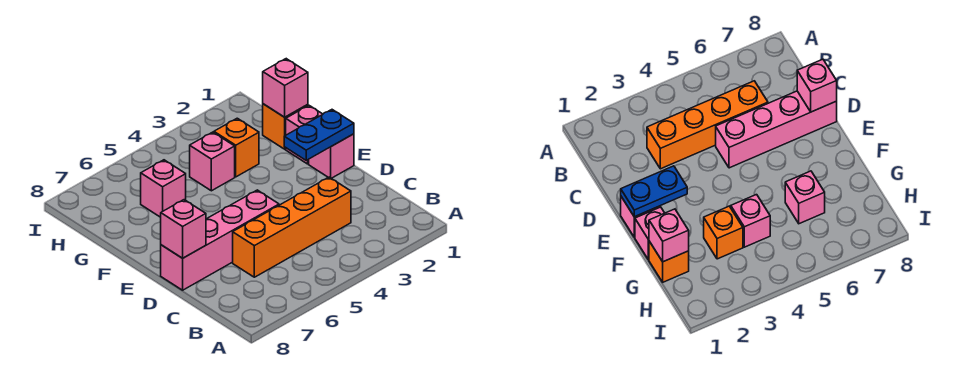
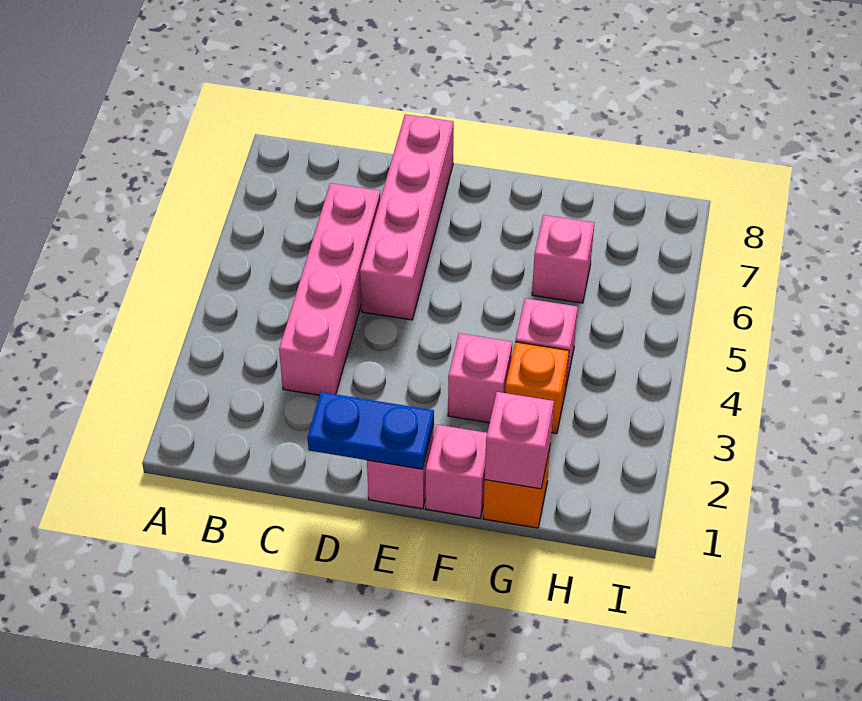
orange 1x4 brick [233,177,351,277] -> pink 1x4 brick [279,183,381,395]
pink 1x1 brick [161,200,206,258] -> pink 1x1 brick moved to [448,333,512,423]
blue 1x2 plate [284,110,354,160] -> blue 1x2 plate turned to [307,392,434,469]

